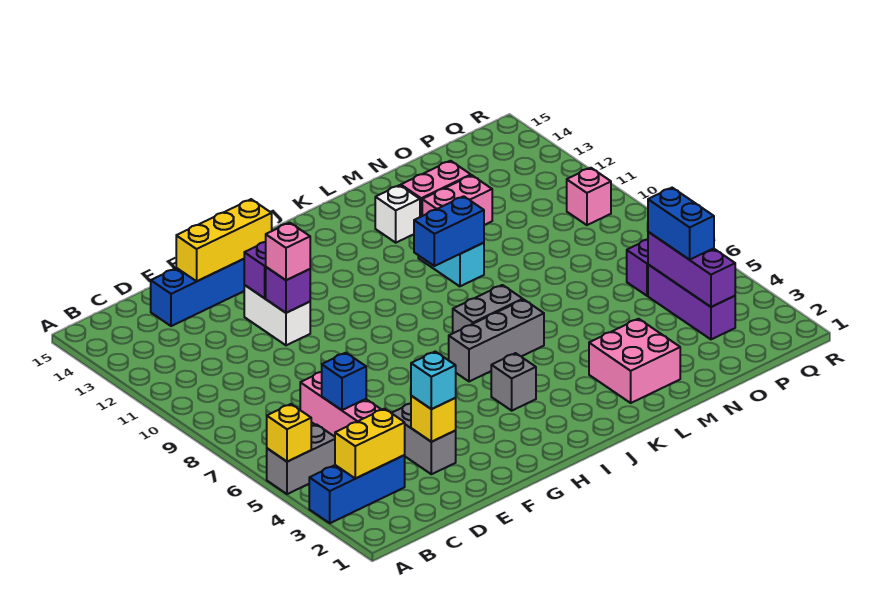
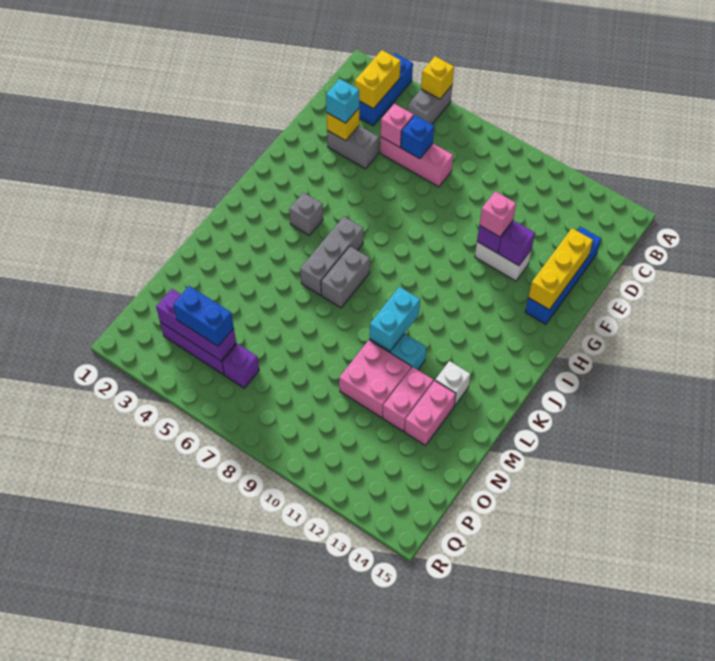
blue 1x2 brick [414,196,484,266] -> cyan 1x2 brick [370,287,420,351]
pink 2x2 brick [589,319,680,403] -> pink 2x2 brick moved to [339,340,411,418]
pink 1x1 brick [567,168,611,225] -> pink 1x1 brick moved to [381,104,414,147]

